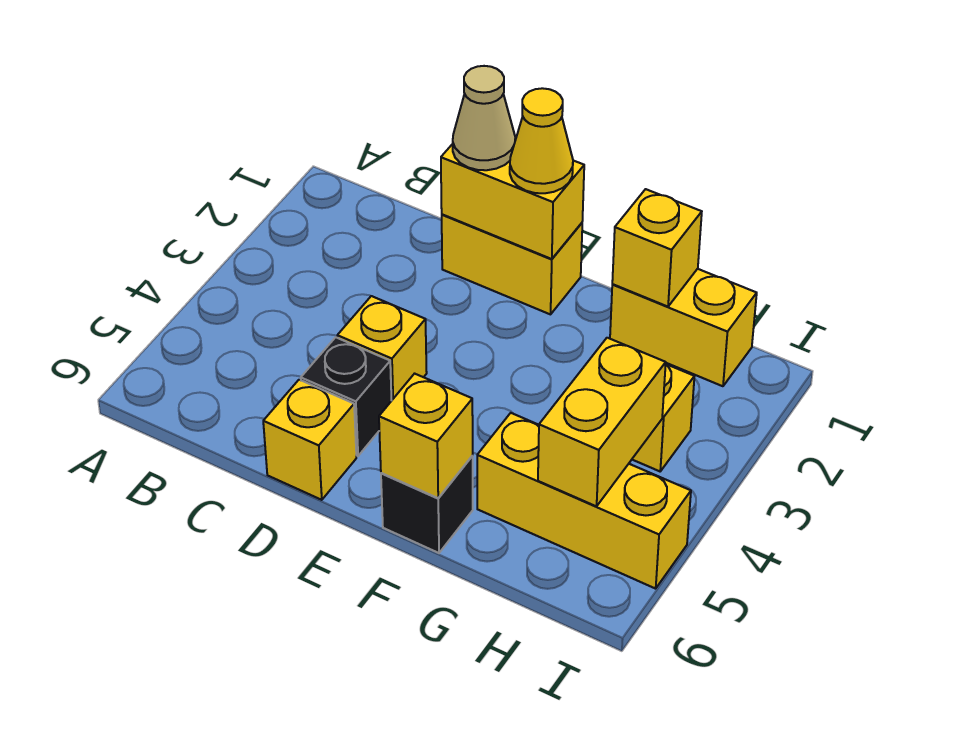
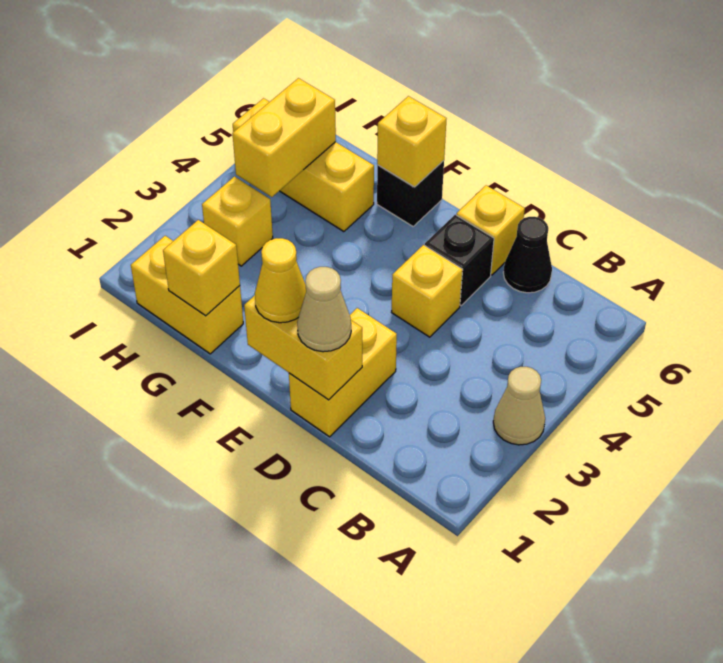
none -> tan 1x1 cone [493,367,545,445]
none -> black 1x1 cone [503,217,552,293]
yellow 1x2 brick [442,214,582,314] -> yellow 1x2 brick turned to [289,308,397,437]

